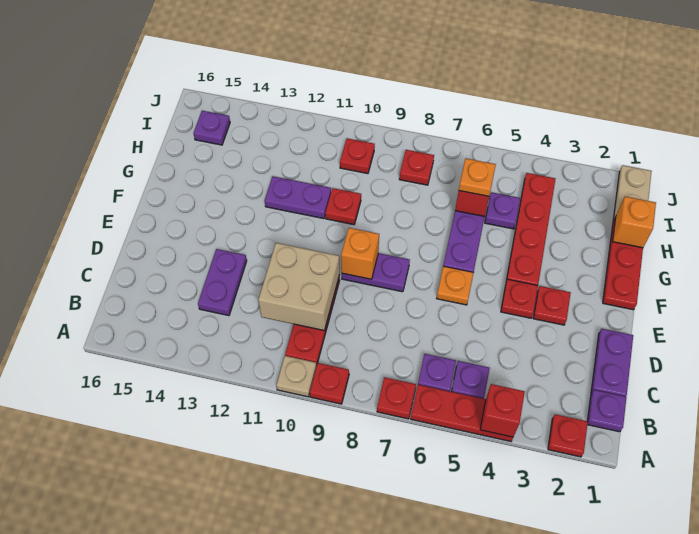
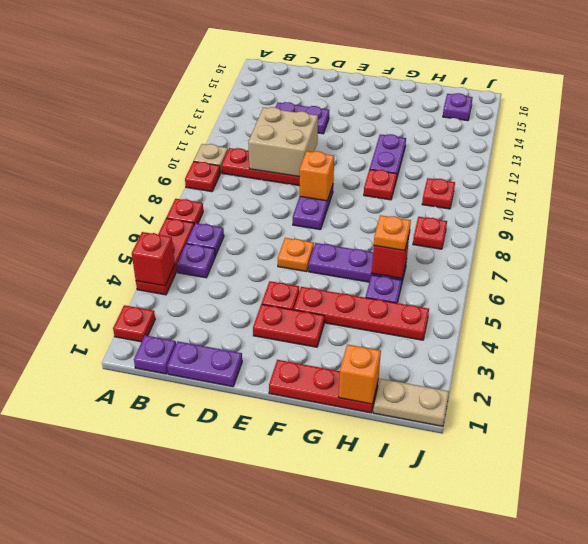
red 1x1 plate [533,286,571,325] -> red 1x2 plate [253,304,324,347]

